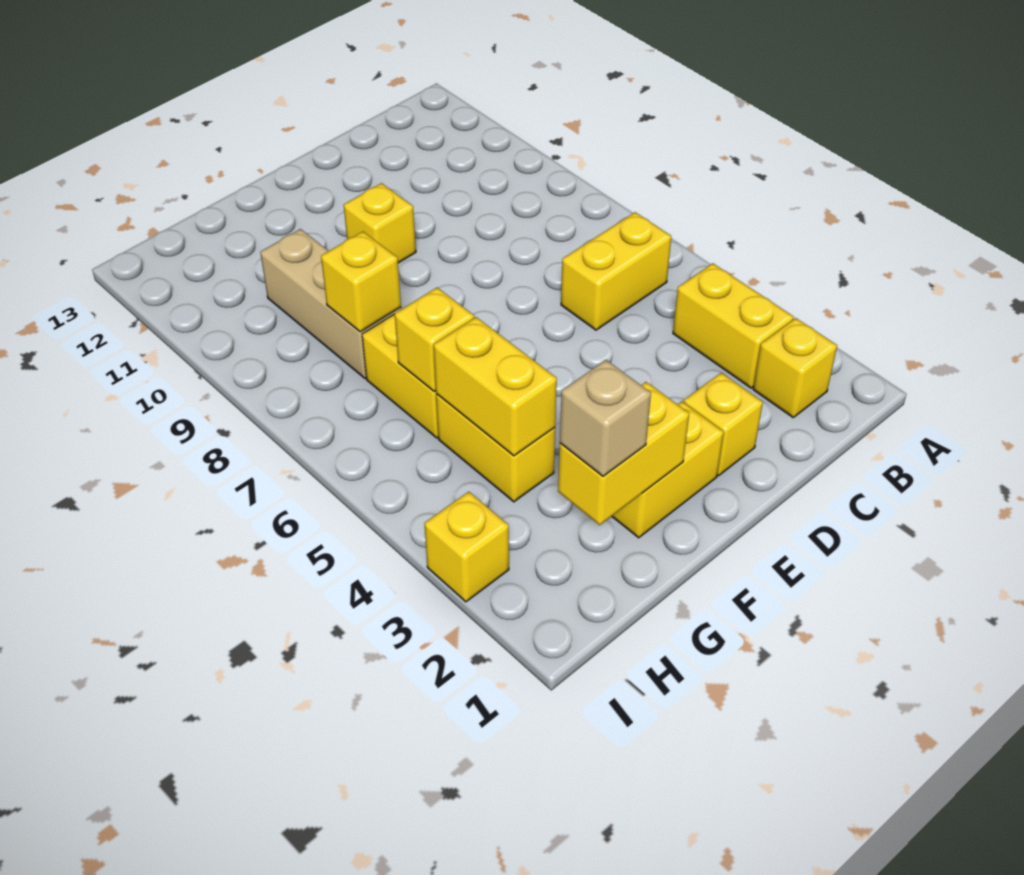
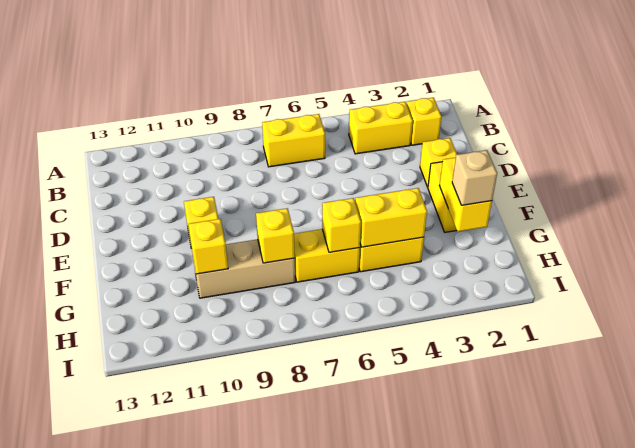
yellow 1x2 brick [561,212,671,330] -> yellow 1x2 brick turned to [262,114,325,167]
yellow 1x1 brick [424,492,509,602] -> yellow 1x1 brick moved to [188,219,228,274]

